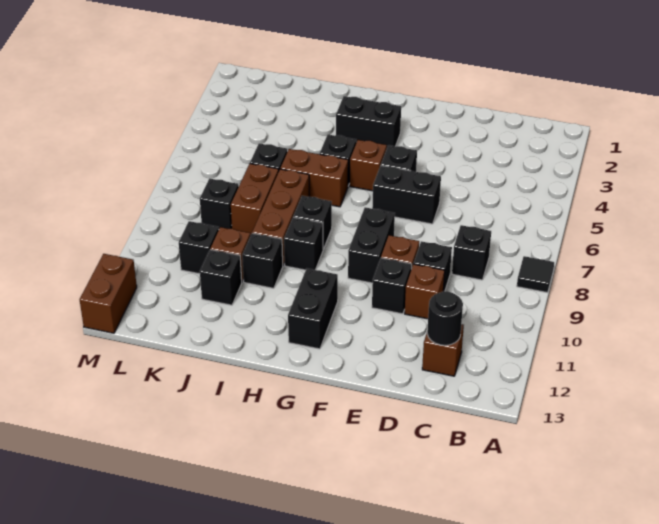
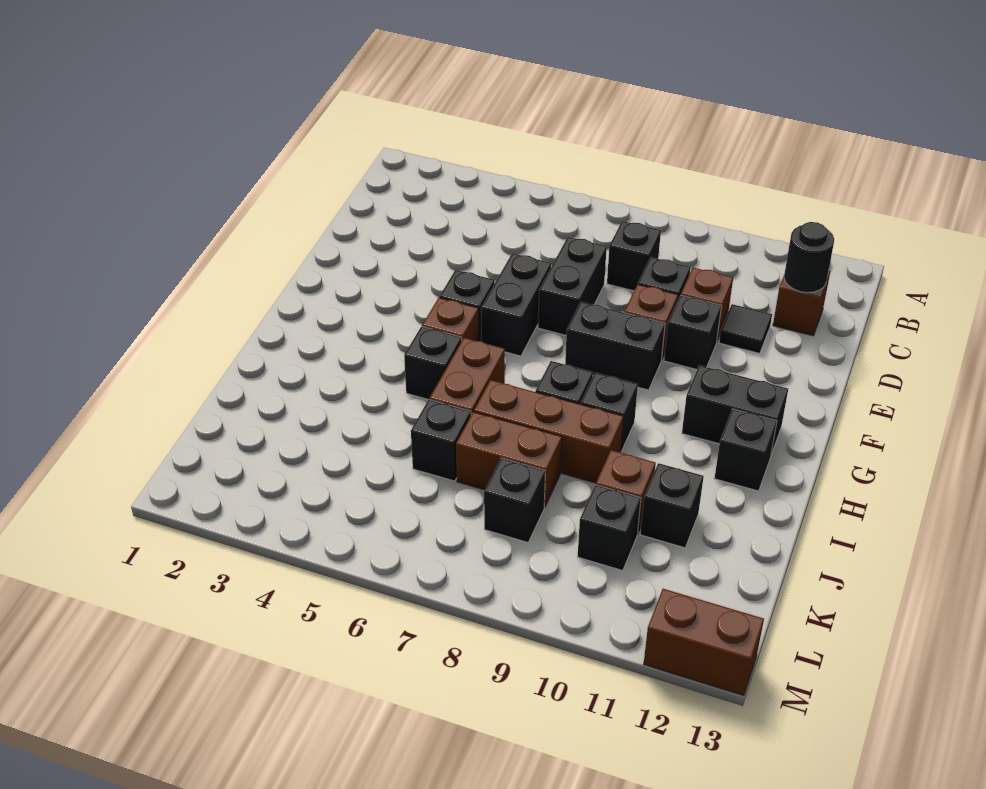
black 1x1 tile [517,256,554,293] -> black 1x1 tile moved to [719,304,772,354]
black 1x2 brick [336,96,401,147] -> black 1x2 brick moved to [538,237,607,335]
black 1x1 brick [242,233,283,288] -> black 1x1 brick moved to [714,409,777,491]

